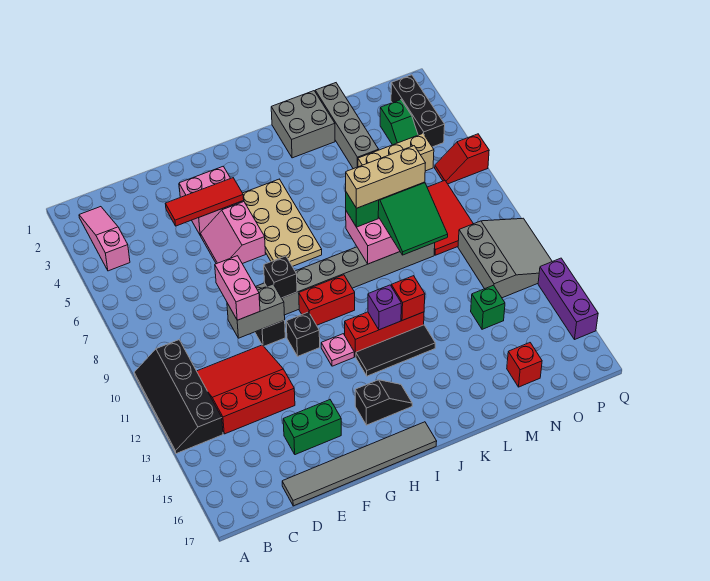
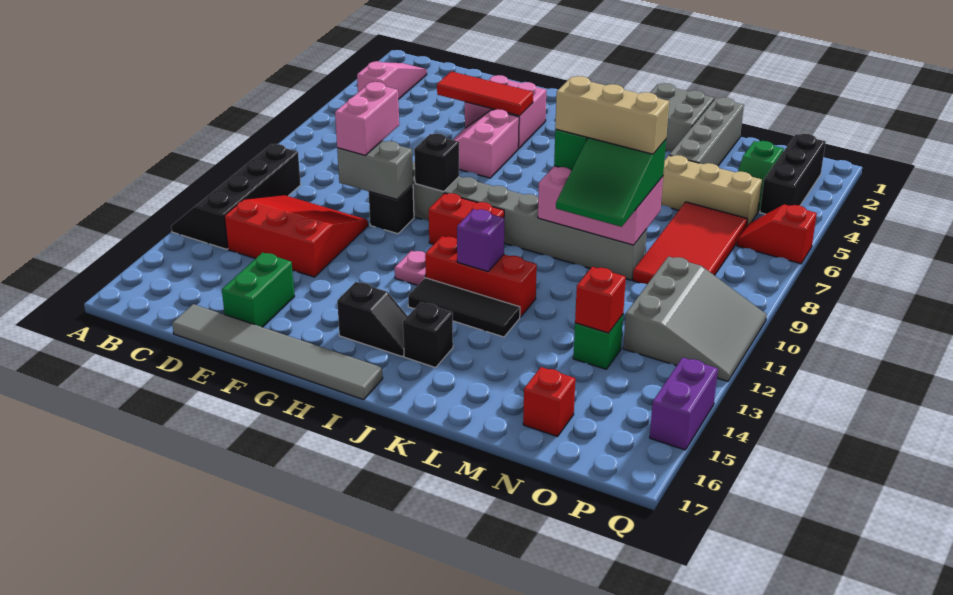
green 1x2 brick [283,400,341,455] -> green 1x2 brick turned to [222,253,294,327]
black 1x1 brick [286,312,320,356] -> black 1x1 brick moved to [403,302,453,368]
tan 2x4 plate [243,179,322,266] -> none
red 1x1 brick [391,276,425,320] -> red 1x1 brick moved to [575,267,626,333]
red 2x3 tile [427,181,473,255] -> red 2x4 tile [633,202,748,284]
purple 1x3 brick [538,258,598,339] -> purple 1x2 brick [650,358,718,450]

